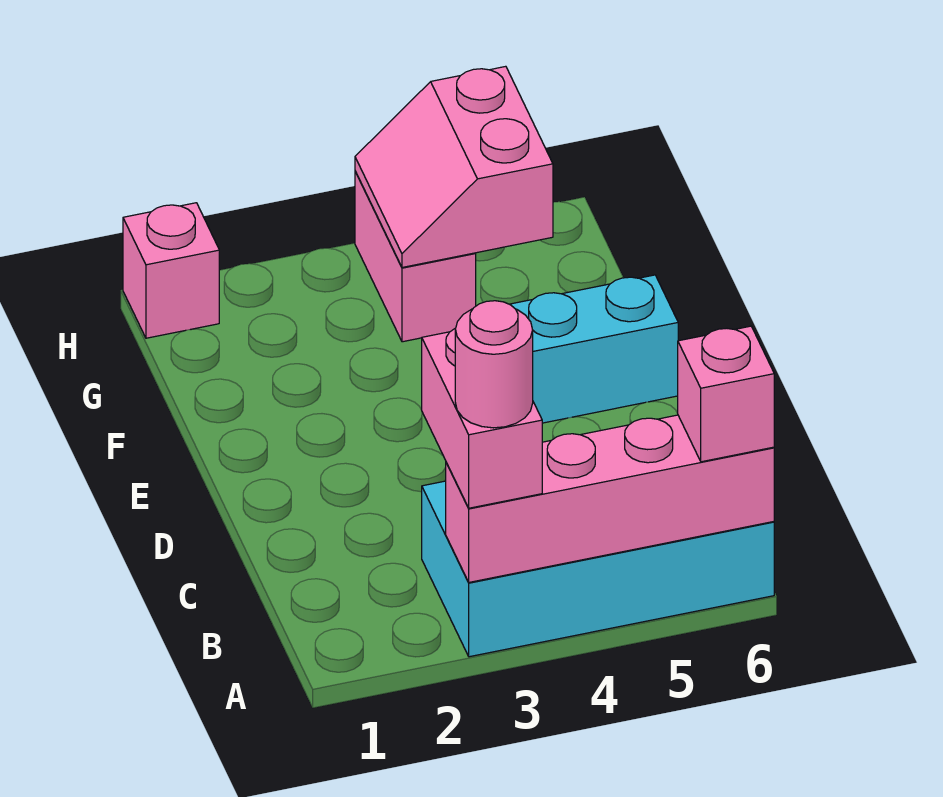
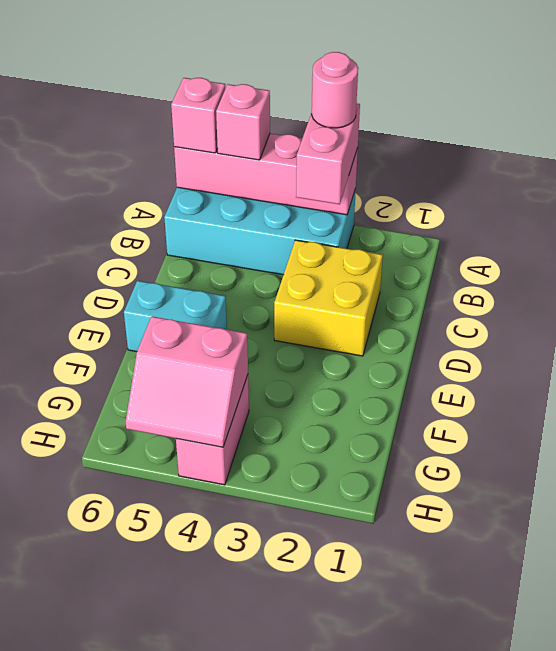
none -> yellow 2x2 brick [274,240,383,356]
pink 2x2 slope [355,66,553,267] -> pink 2x2 slope turned to [126,316,248,447]
pink 1x1 brick [123,203,219,338] -> pink 1x1 brick moved to [216,84,270,160]

